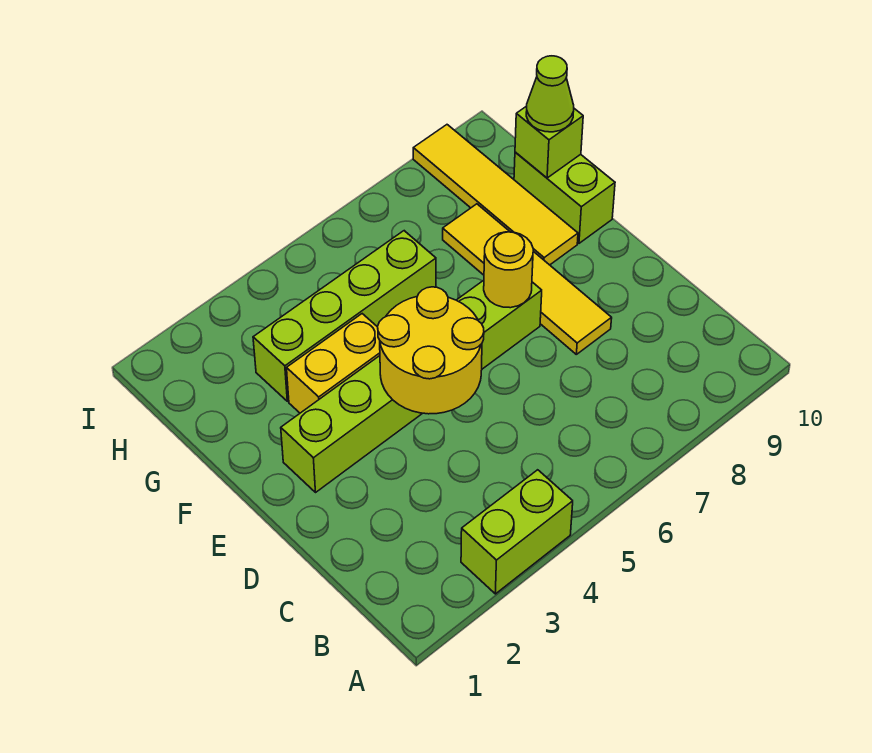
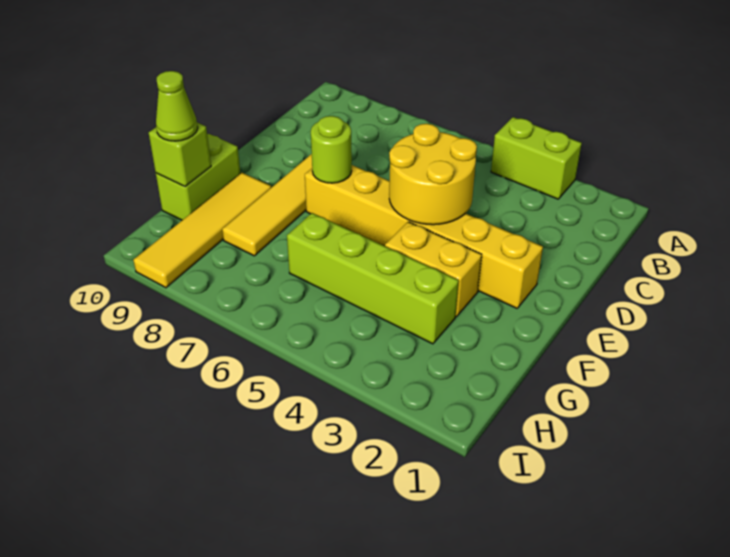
lime 1x6 brick [281,280,542,492] -> yellow 1x6 brick [305,165,543,308]
yellow 1x1 round brick [484,232,533,308] -> lime 1x1 round brick [311,116,352,183]

